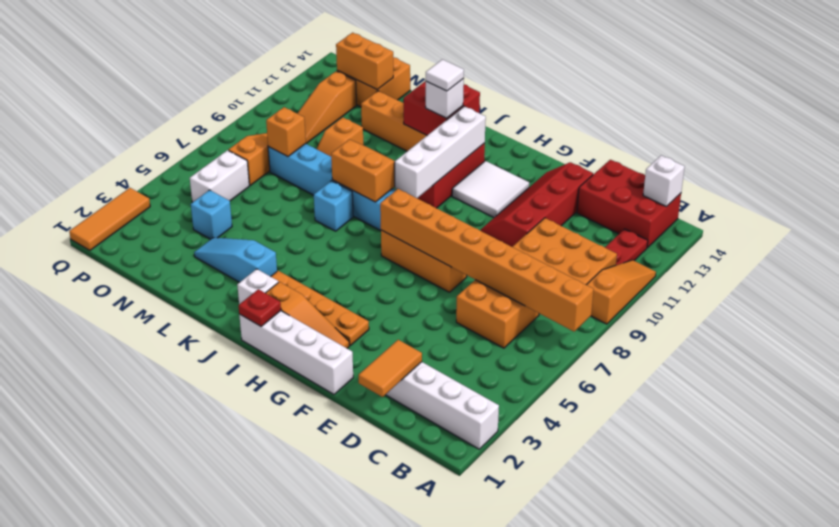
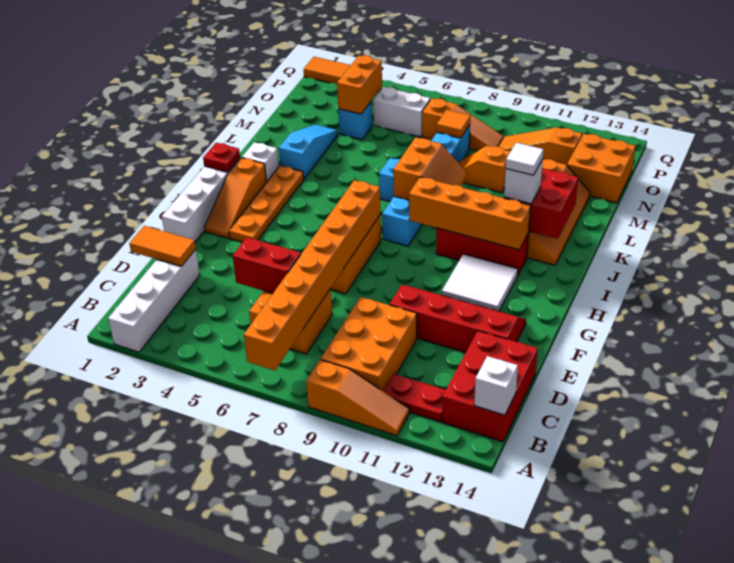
none -> red 1x2 brick [233,238,301,293]
white 1x4 brick [395,106,486,198] -> orange 1x4 brick [409,177,531,250]
orange 1x1 brick [266,107,306,157] -> orange 1x1 tile [437,110,470,138]
orange 1x2 brick [336,33,393,90] -> orange 1x2 brick moved to [337,55,382,114]

